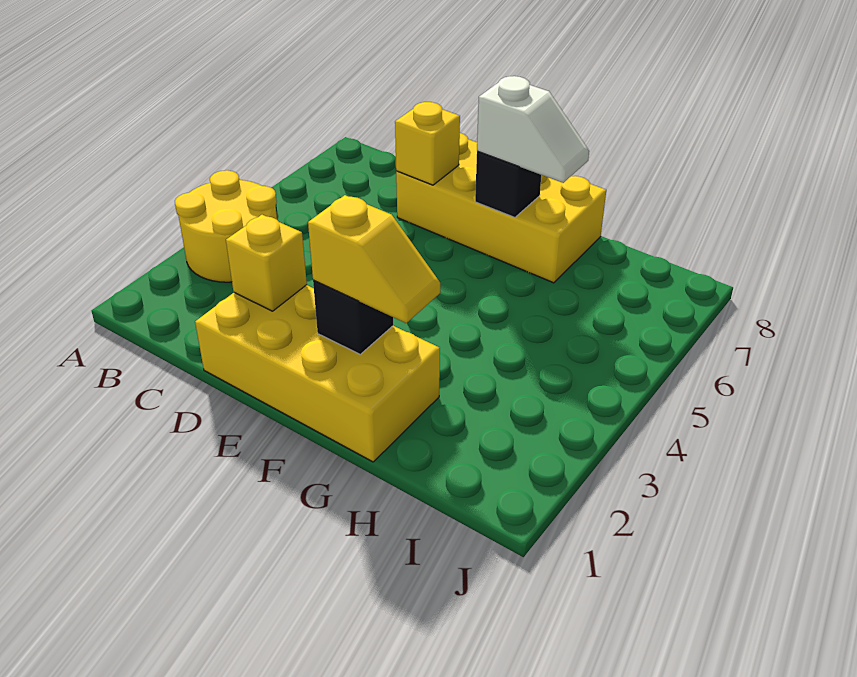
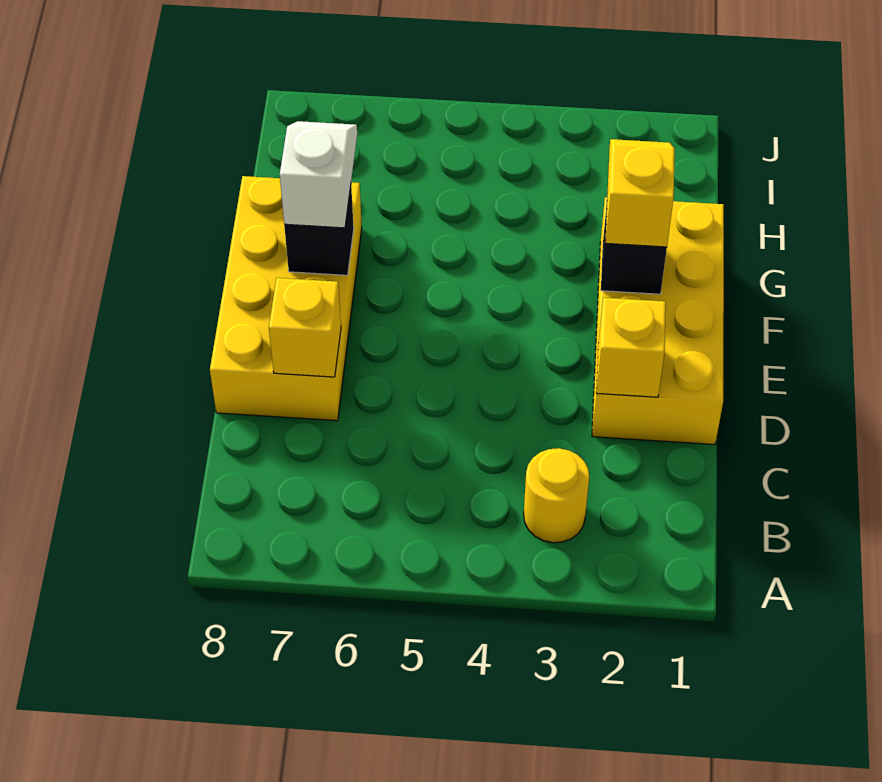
yellow 2x2 round brick [175,170,277,282] -> yellow 1x1 round brick [524,448,589,543]

